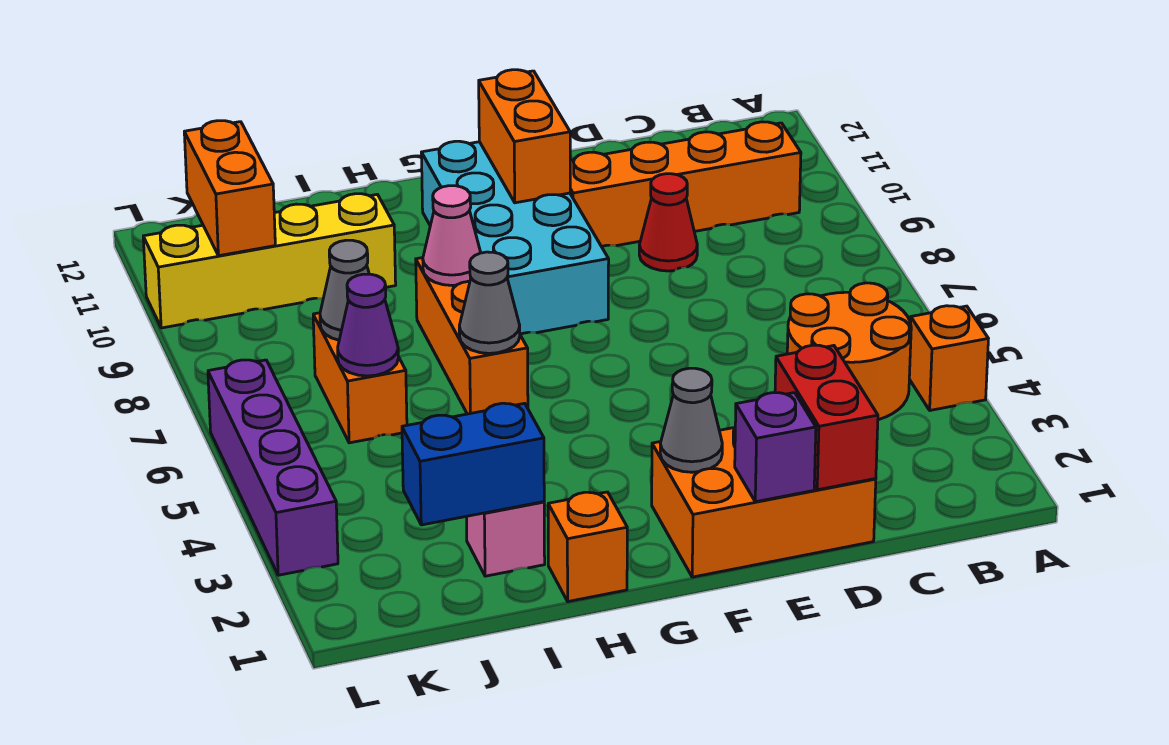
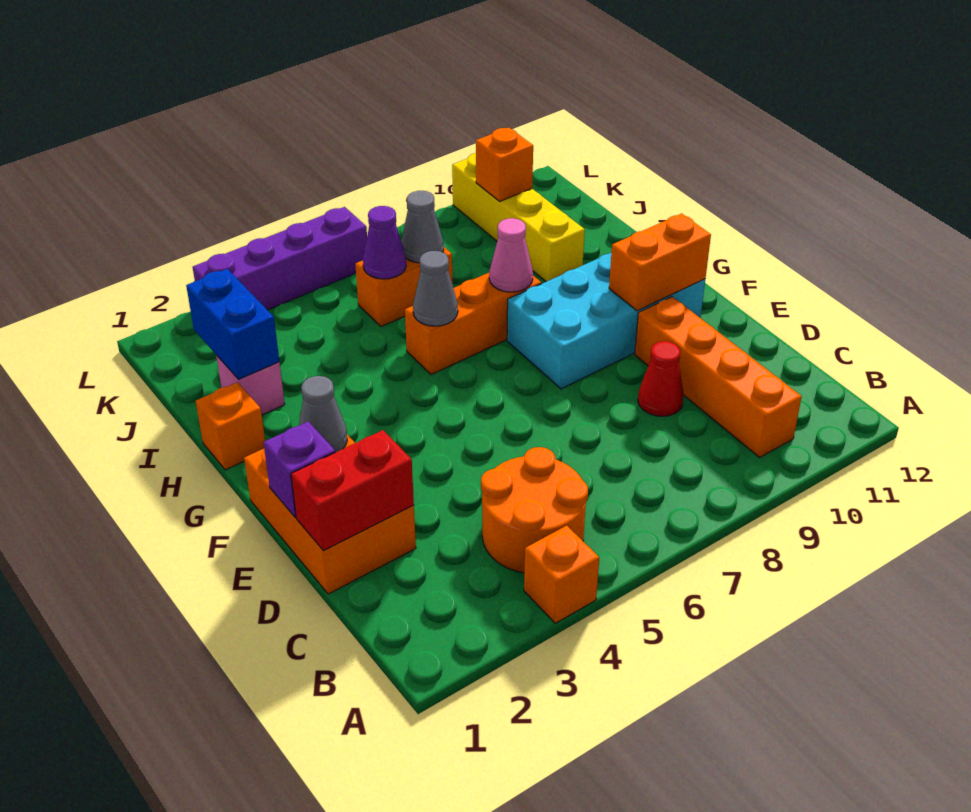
orange 1x2 brick [184,121,275,256] -> orange 1x1 brick [476,128,533,202]

